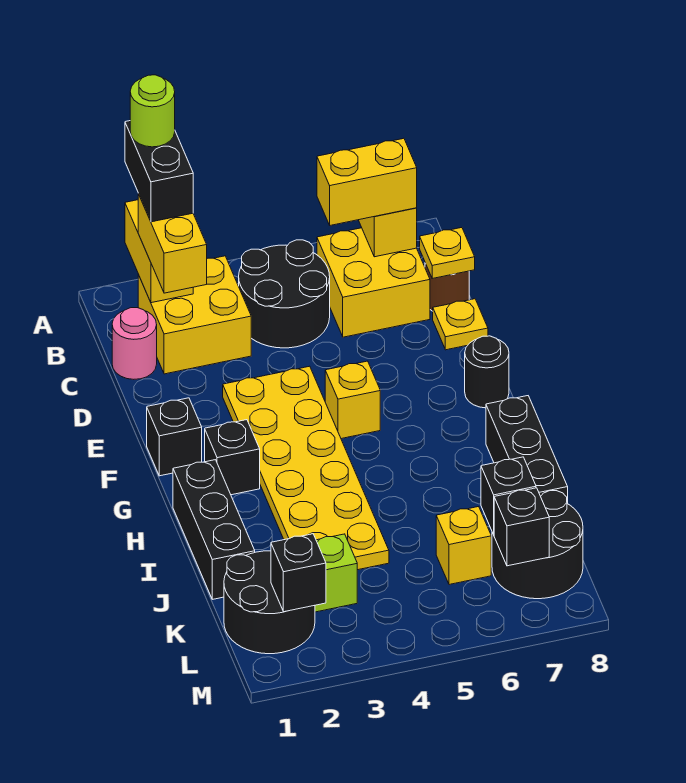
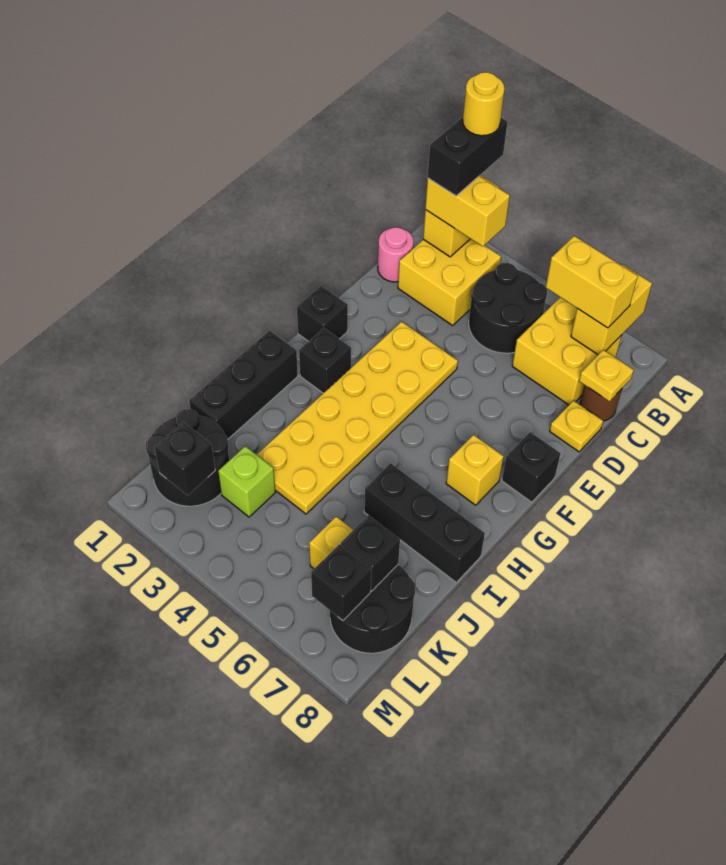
lime 1x1 round brick [130,75,175,147] -> yellow 1x1 round brick [463,72,505,136]
yellow 1x2 brick [138,194,207,293] -> yellow 1x2 brick turned to [425,176,510,247]
yellow 1x1 brick [325,361,380,439] -> yellow 1x1 brick moved to [446,435,504,505]
black 1x1 round brick [465,336,509,408] -> black 1x1 brick [502,432,561,502]
black 1x3 brick [486,396,568,504] -> black 1x3 brick turned to [364,463,485,582]

